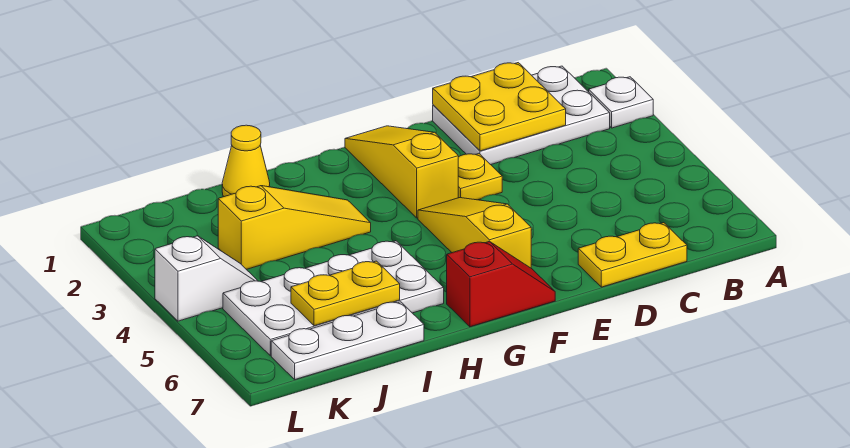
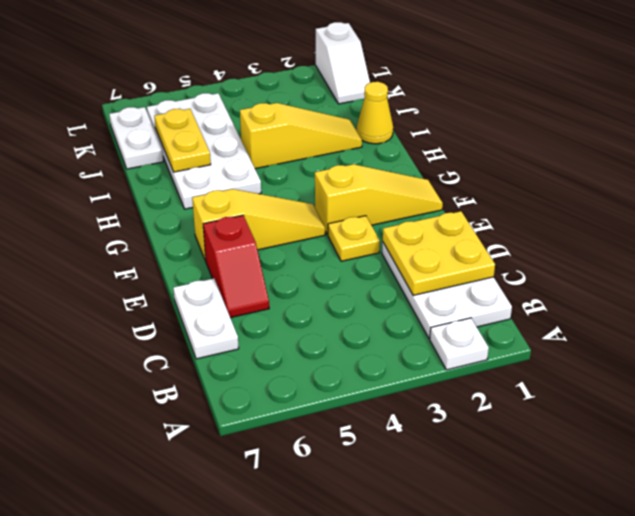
yellow 1x2 plate [578,223,687,287] -> white 1x2 plate [173,278,239,359]
red 1x2 slope [447,241,555,327] -> red 1x2 slope moved to [203,215,269,318]
yellow 1x3 slope [218,186,371,269] -> yellow 1x3 slope turned to [240,103,362,169]
white 1x3 plate [271,302,424,379] -> white 1x2 plate [109,107,163,169]
white 1x2 slope [155,236,258,321] -> white 1x2 slope moved to [316,22,370,104]

